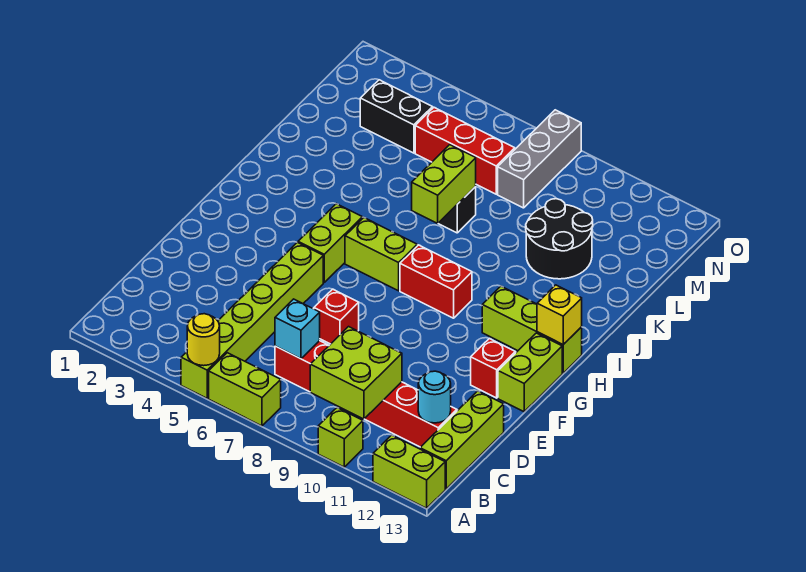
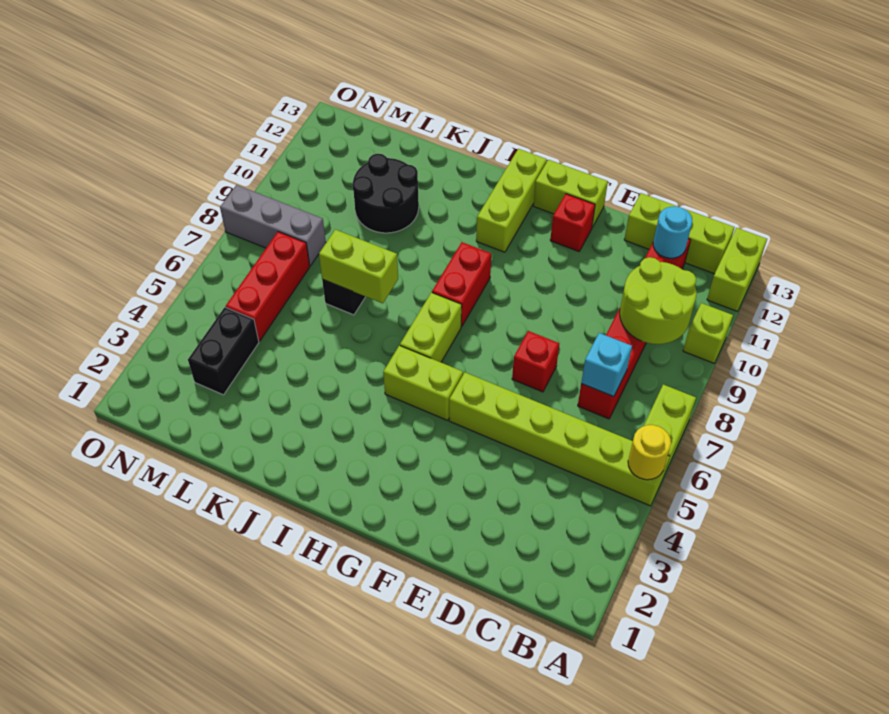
lime 2x2 brick [310,327,402,419] -> lime 2x2 round brick [620,257,696,344]
yellow 1x1 brick [537,285,582,345] -> none

